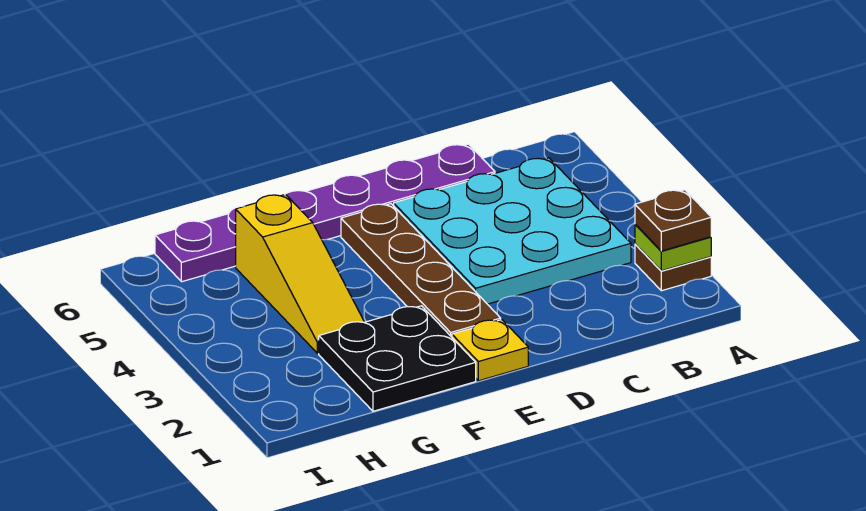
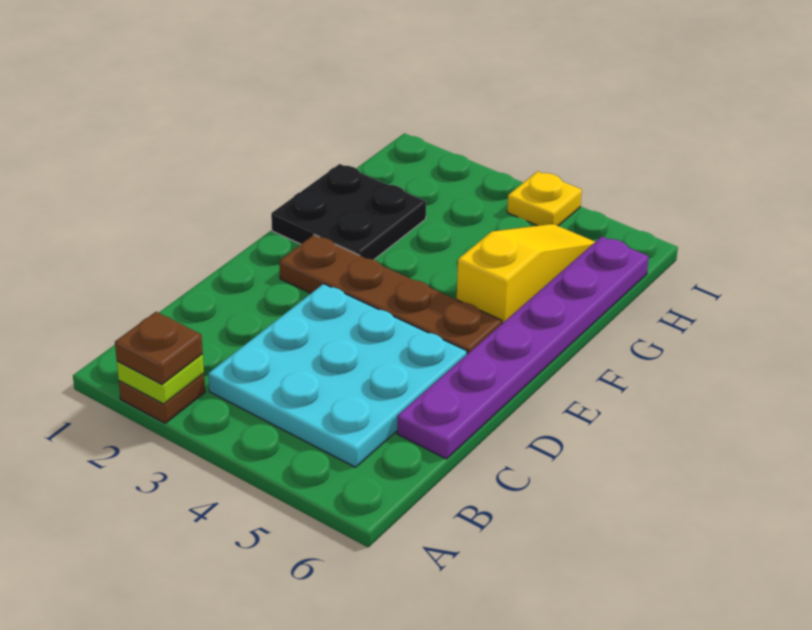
yellow 1x1 plate [452,320,528,381] -> yellow 1x1 plate moved to [507,171,582,226]
yellow 1x3 slope [236,194,364,353] -> yellow 1x3 slope turned to [457,224,595,323]

